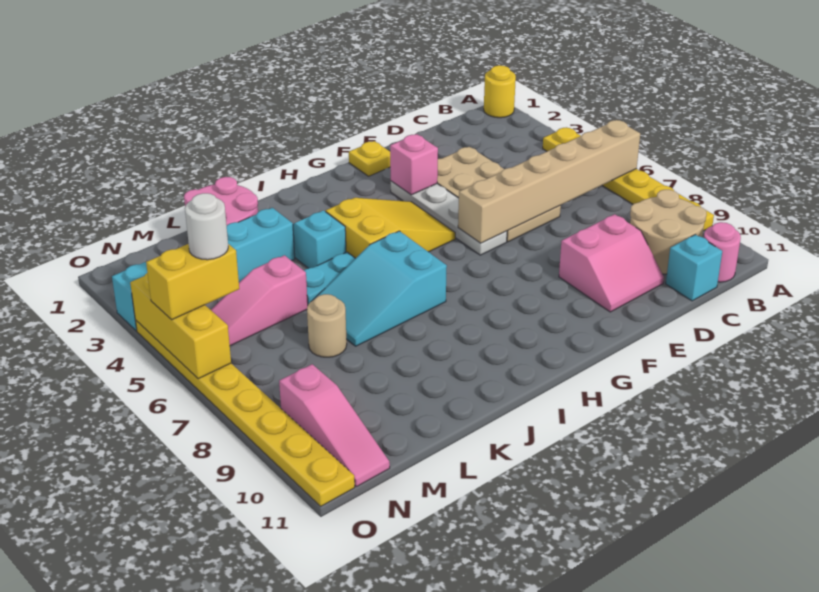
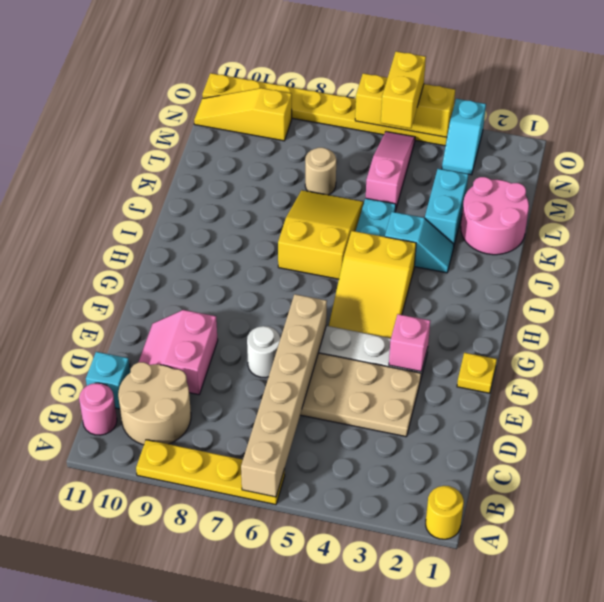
yellow 1x6 plate [543,127,714,231] -> yellow 1x4 plate [136,440,285,505]
cyan 2x3 slope [312,231,447,346] -> yellow 2x3 slope [278,190,364,279]
white 1x1 round brick [185,193,228,260] -> white 1x1 round brick moved to [247,326,281,378]
pink 1x3 slope [279,364,390,487] -> yellow 1x3 slope [194,88,292,141]

